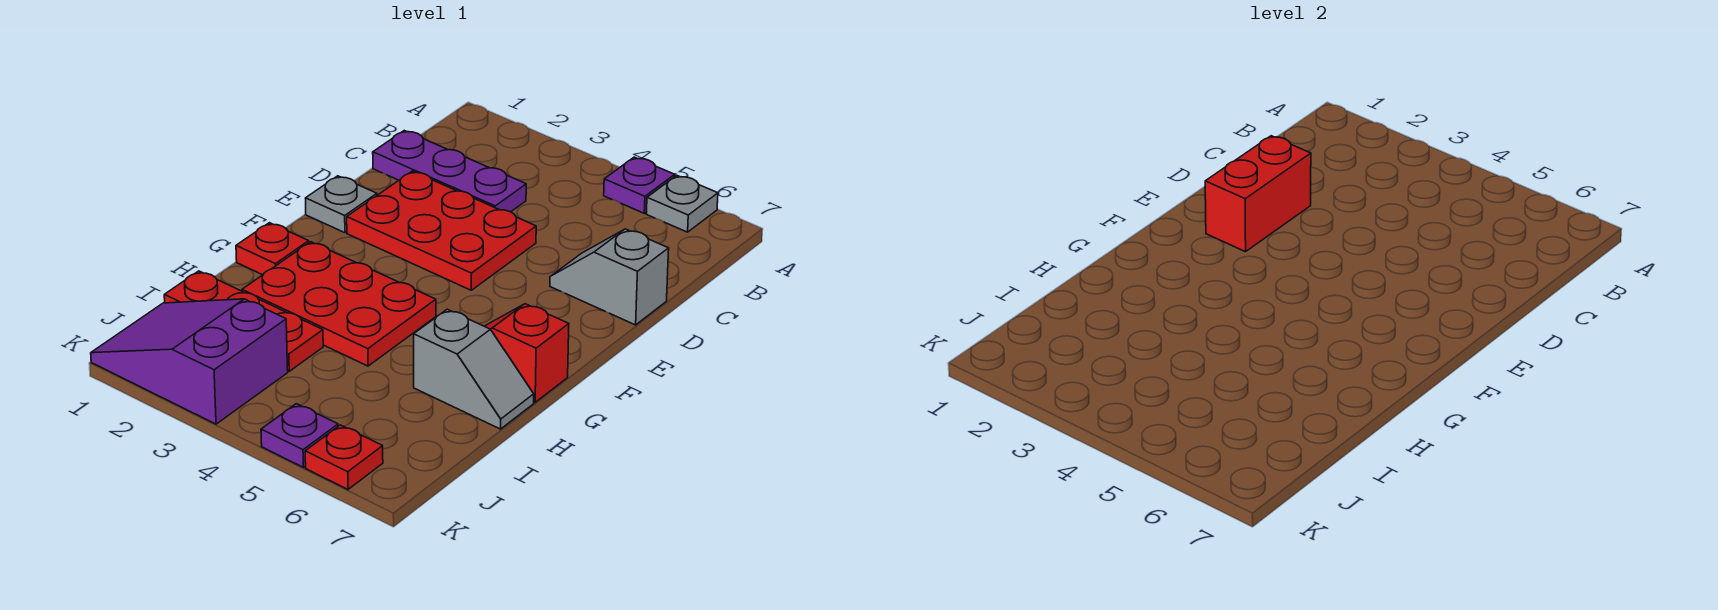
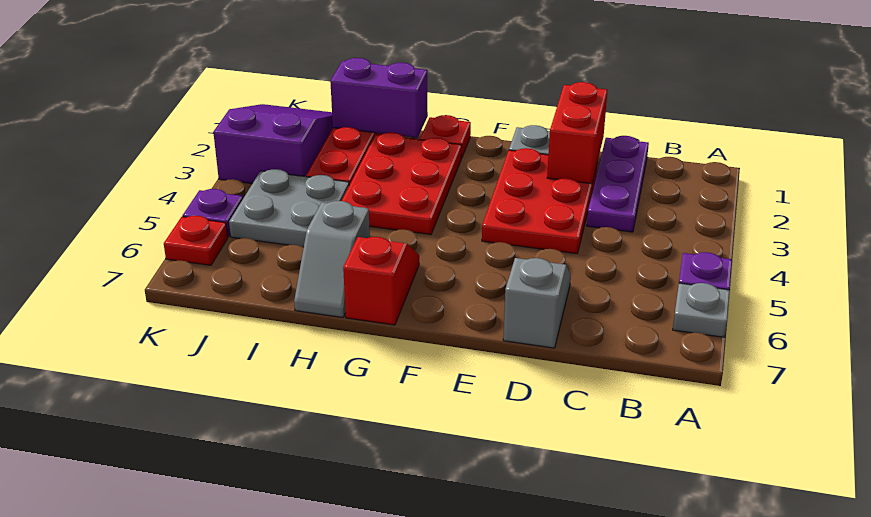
red 1x2 brick [1205,136,1311,252] -> red 1x2 brick turned to [547,82,608,184]
none -> purple 1x2 brick [330,58,428,138]
none -> grey 2x2 plate [229,169,349,247]

